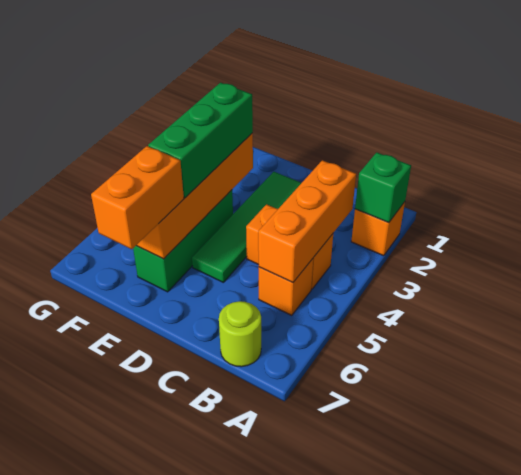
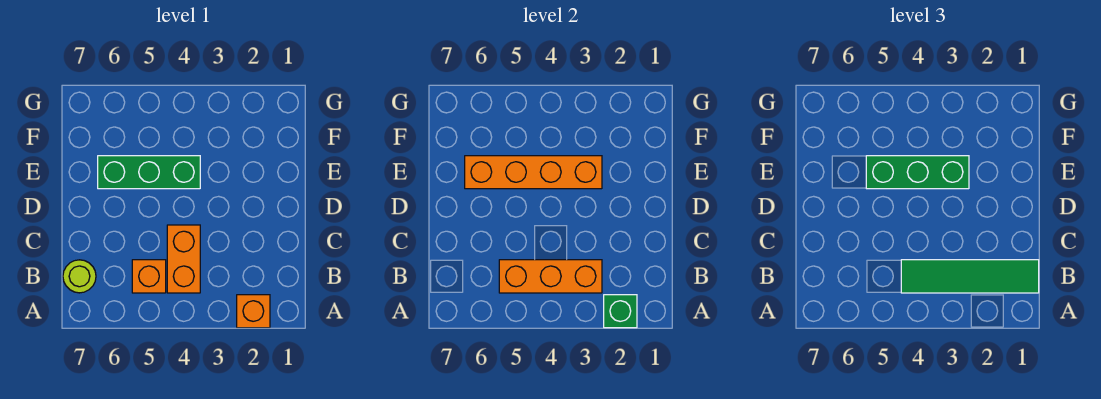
green 1x4 tile [192,172,301,282] -> green 1x4 tile moved to [901,260,1039,293]
orange 1x2 brick [91,146,184,249] -> none

